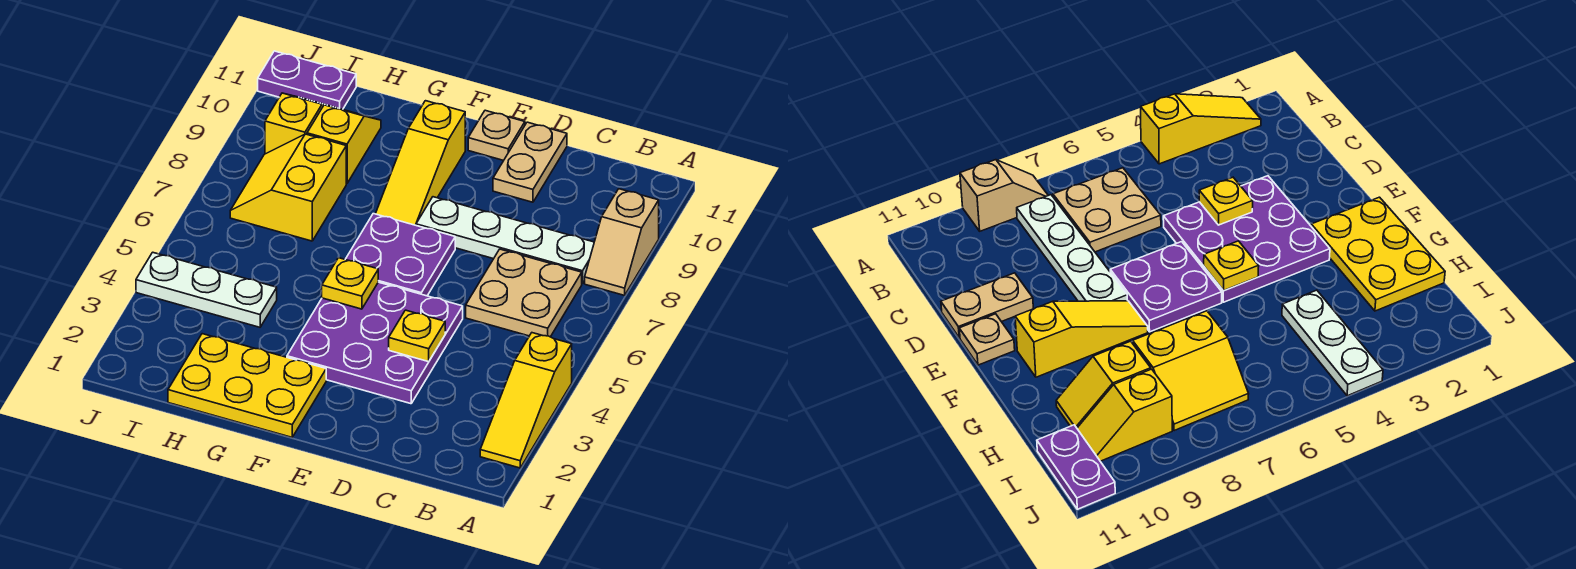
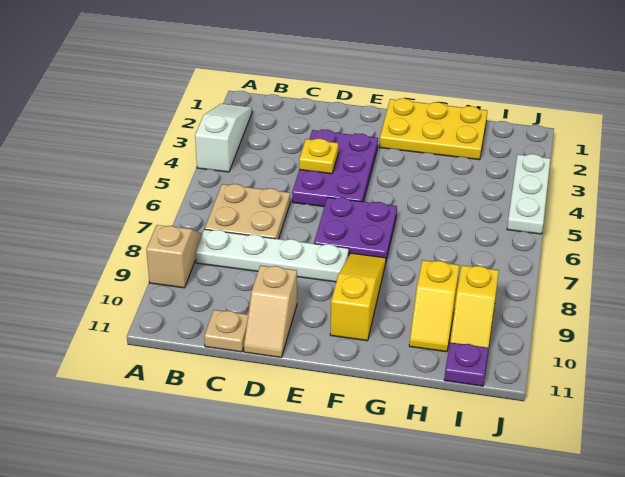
yellow 1x3 slope [480,333,572,468] -> white 1x3 slope [195,104,252,172]
purple 3x3 plate [287,282,463,404] -> purple 2x3 plate [292,130,378,207]
tan 1x2 plate [493,122,567,202] -> tan 1x2 slope [244,265,297,357]
tan 1x1 plate [468,110,525,161] -> tan 1x1 plate moved to [204,310,248,352]
yellow 1x1 plate [322,258,378,309] -> none
white 1x3 plate [136,252,277,327] -> white 1x3 plate turned to [507,154,550,234]
yellow 2x2 slope [230,134,346,241] -> none
purple 1x2 plate [258,51,356,109] -> purple 1x1 plate [444,342,488,386]

